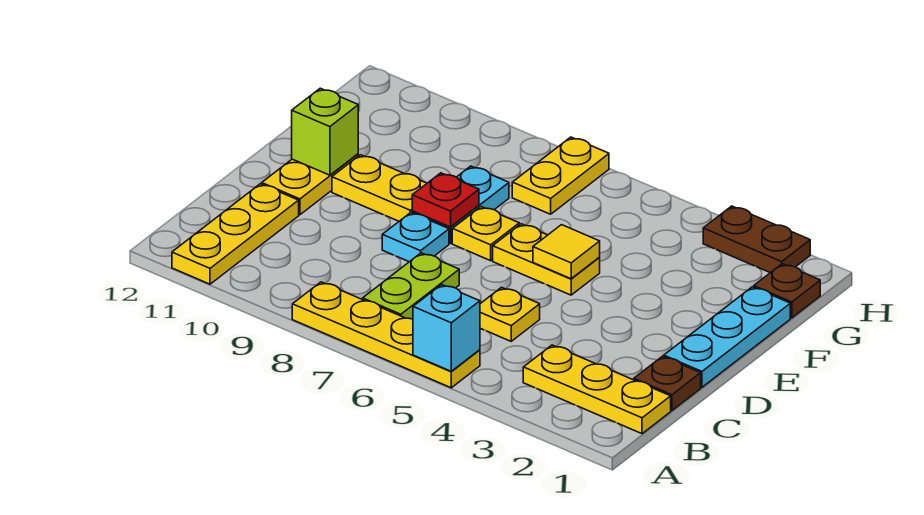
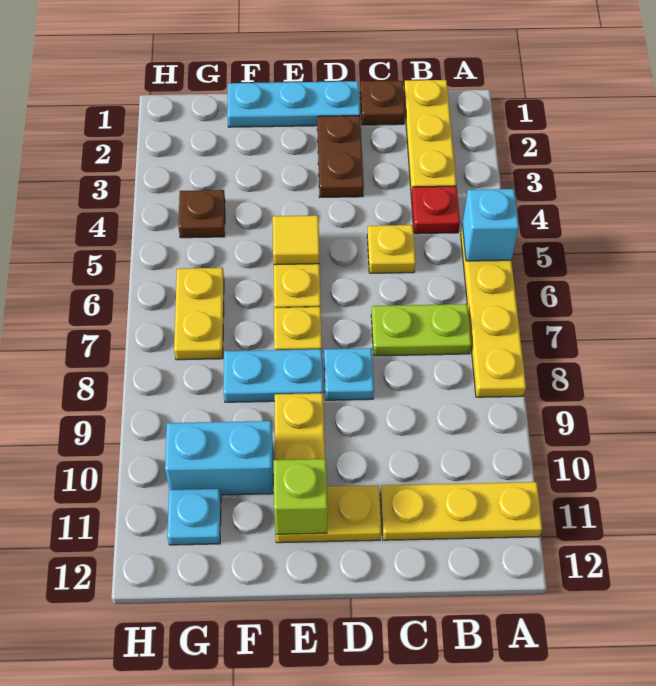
red 1x1 plate [412,173,479,227] -> red 1x1 plate moved to [411,186,460,234]
none -> cyan 1x2 brick [165,421,273,495]
brown 1x1 plate [754,264,820,318] -> brown 1x1 plate moved to [178,190,225,238]
yellow 1x2 plate [512,137,609,214] -> yellow 1x2 plate turned to [174,268,224,360]
none -> cyan 1x1 plate [167,489,221,545]
brown 1x2 plate [703,206,810,273] -> brown 1x2 plate moved to [317,116,364,197]

